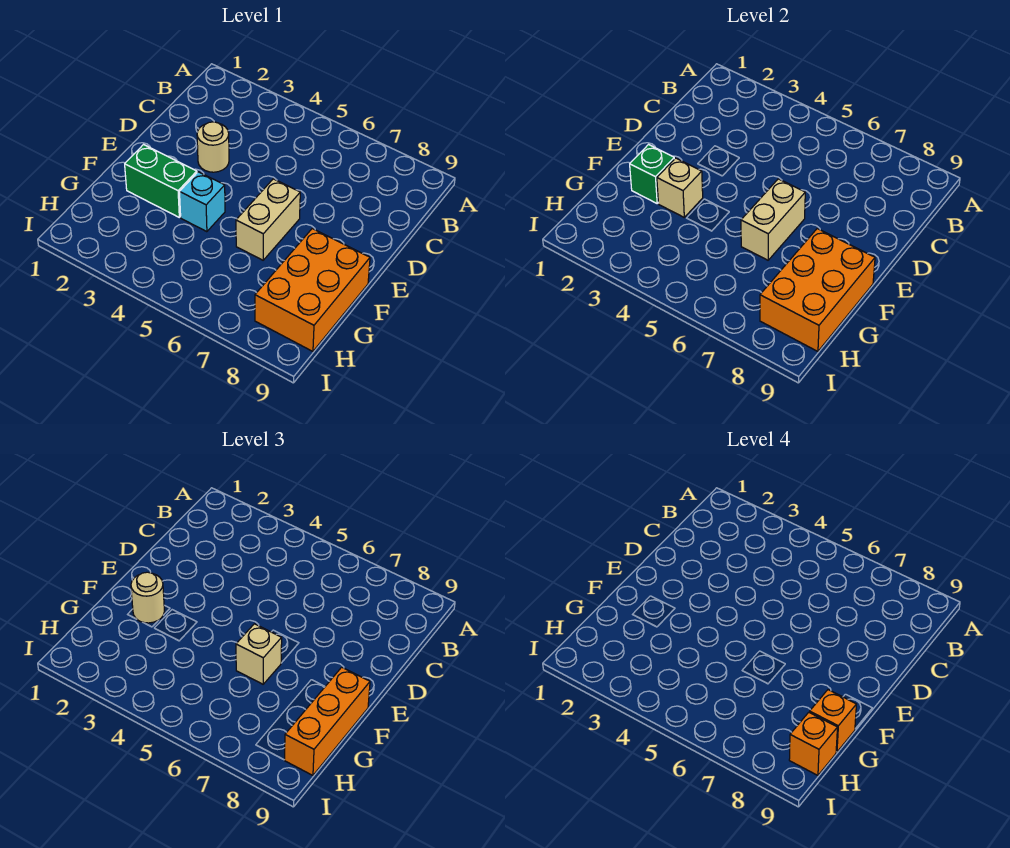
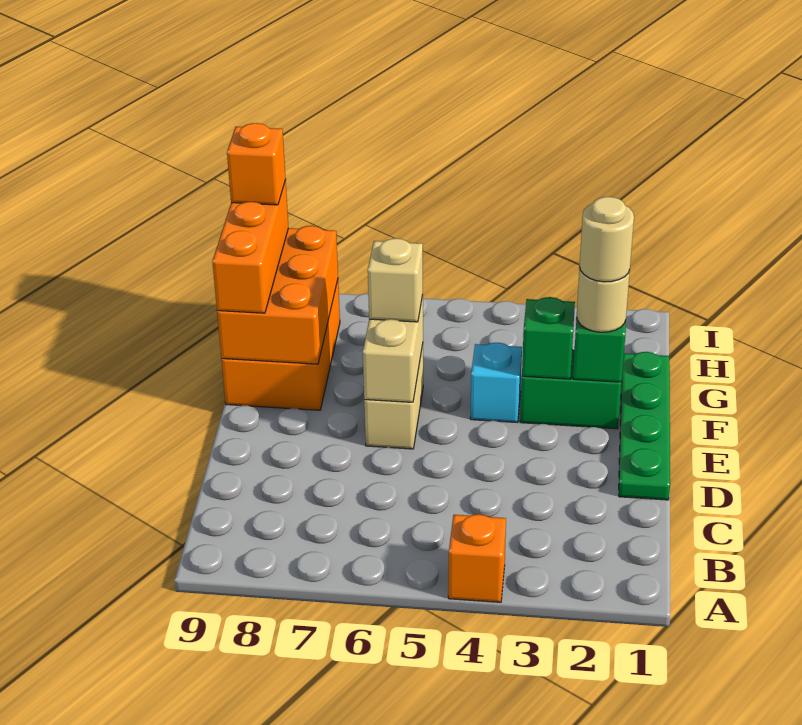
none -> green 1x4 plate [619,352,670,500]
tan 1x1 round brick [197,122,229,172] -> tan 1x1 round brick moved to [580,197,634,282]
tan 1x1 brick [657,158,703,217] -> green 1x1 brick [522,297,575,379]
orange 1x1 brick [810,690,856,752] -> orange 1x1 brick moved to [448,514,506,602]

